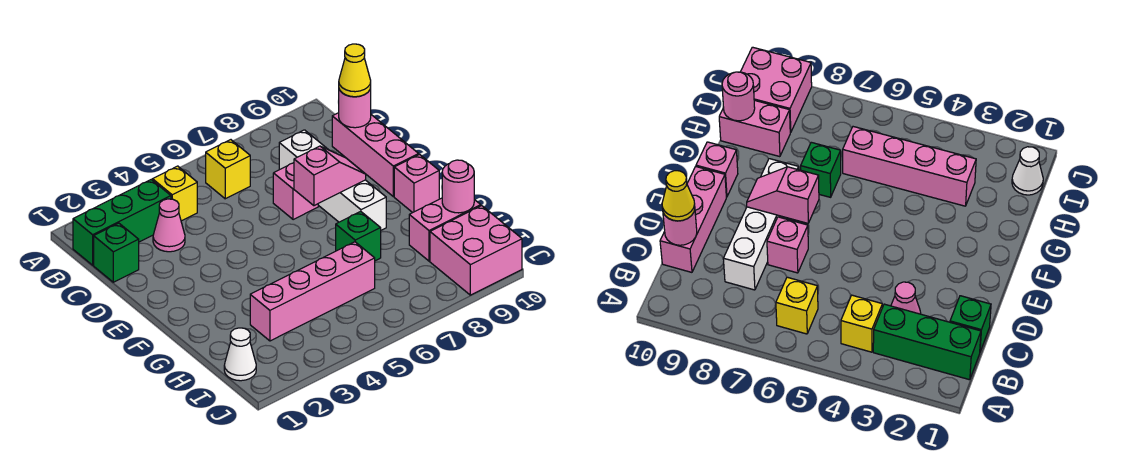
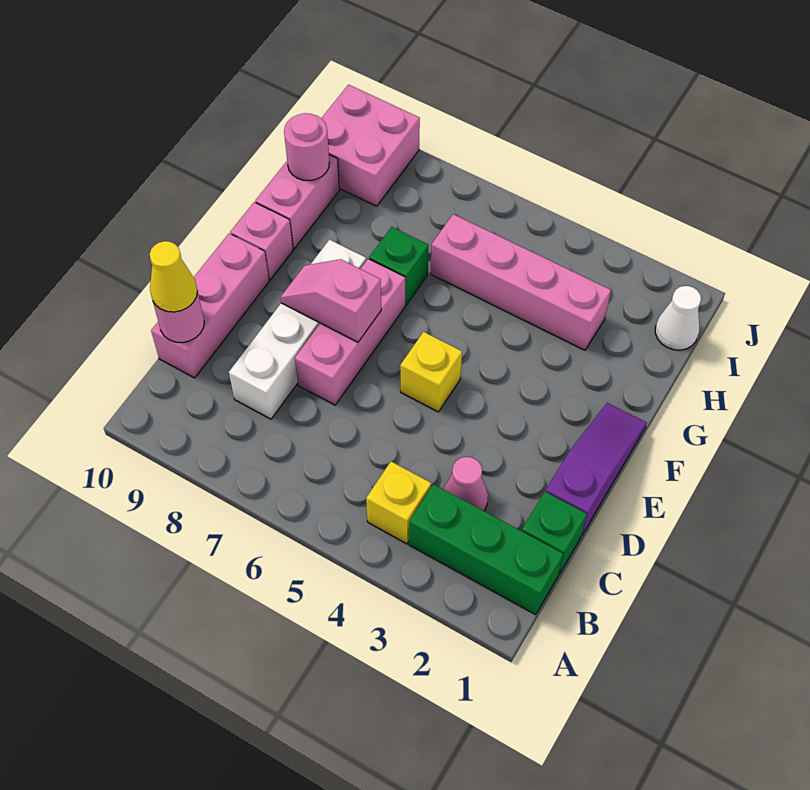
yellow 1x1 brick [206,140,250,199] -> yellow 1x1 brick moved to [400,332,462,412]
none -> purple 1x3 slope [546,403,647,536]
pink 1x1 brick [273,163,318,220] -> pink 1x3 brick [295,259,405,405]
pink 1x2 brick [409,198,481,261] -> pink 1x2 brick turned to [255,155,339,248]

